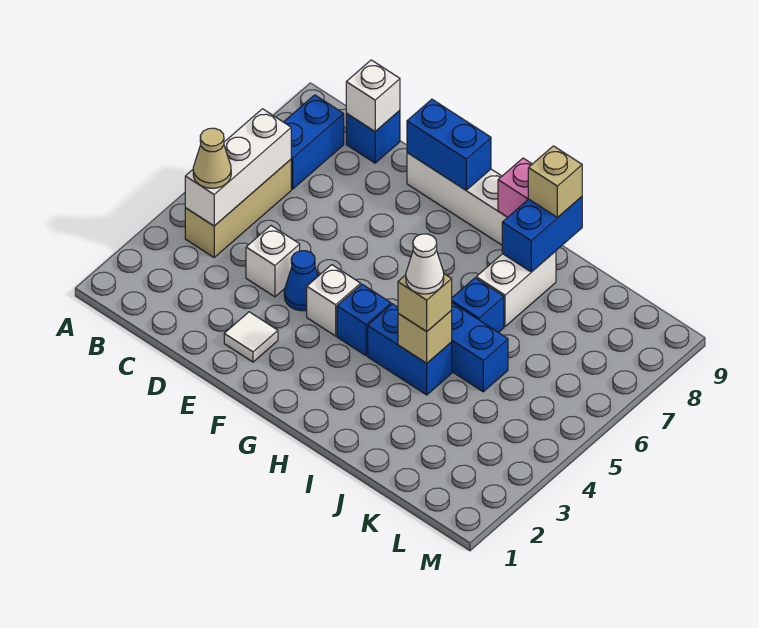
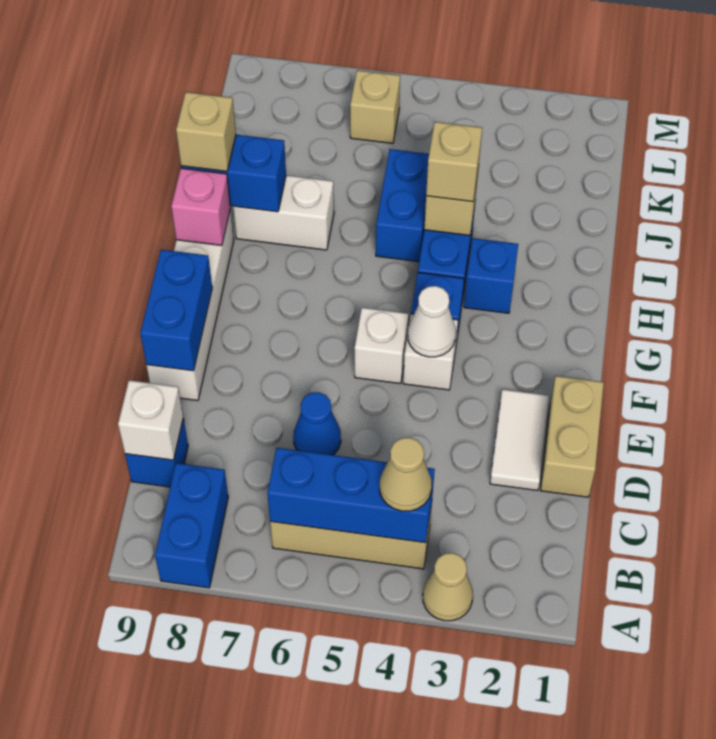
none -> tan 1x1 cone [423,553,473,621]
white 1x3 brick [185,109,291,226] -> blue 1x3 brick [267,448,435,543]
blue 1x2 brick [284,95,344,189] -> blue 1x2 brick turned to [155,463,228,588]
none -> tan 1x2 brick [540,376,604,497]
white 1x1 brick [246,226,300,297] -> white 1x1 brick moved to [355,308,409,384]
white 1x1 tile [224,312,278,362] -> white 1x2 tile [490,389,549,490]
blue 1x1 cone [284,251,318,311] -> blue 1x1 cone moved to [293,392,341,455]
white 1x1 cone [406,234,444,294] -> white 1x1 cone moved to [408,286,456,357]
blue 1x1 brick [452,278,504,333] -> blue 1x1 brick moved to [464,238,518,313]
none -> tan 1x1 brick [350,70,400,143]

